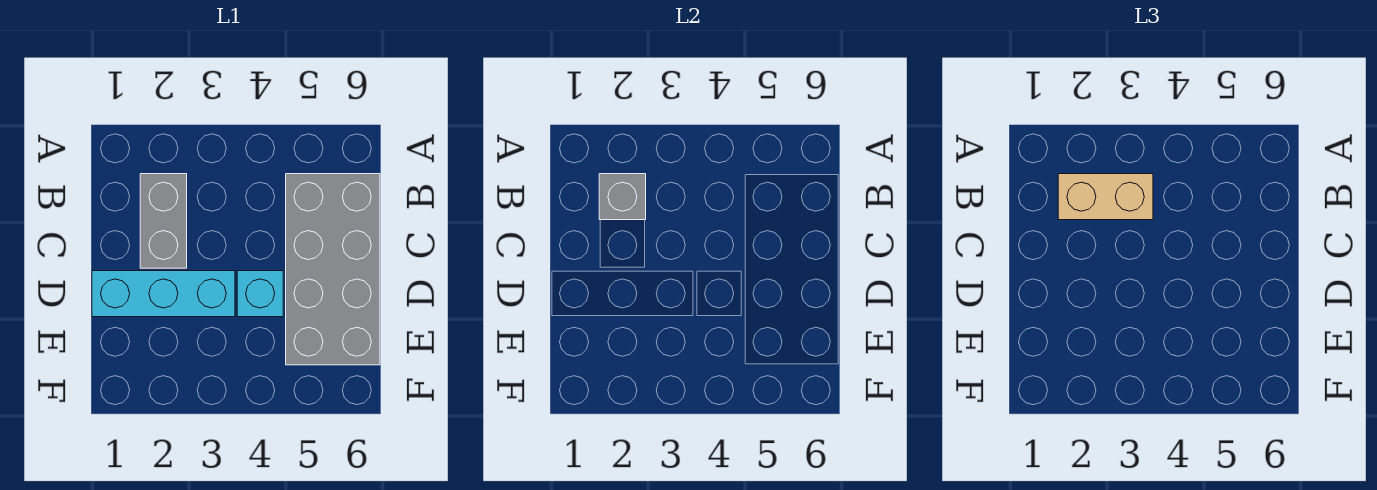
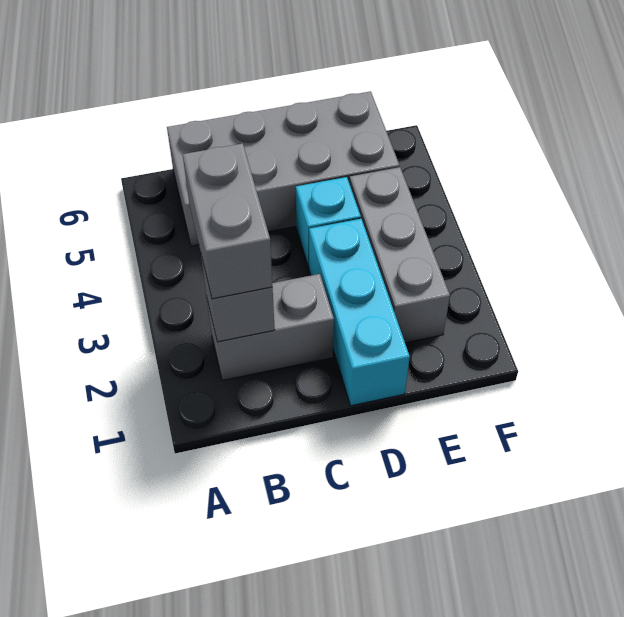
tan 1x2 brick [1058,174,1153,220] -> grey 1x2 brick [183,143,273,299]
none -> grey 1x3 brick [349,167,450,343]

